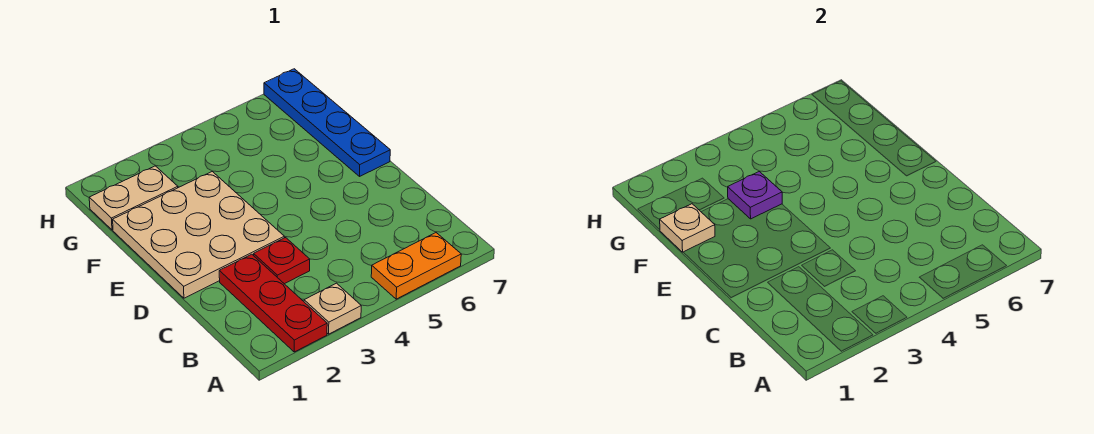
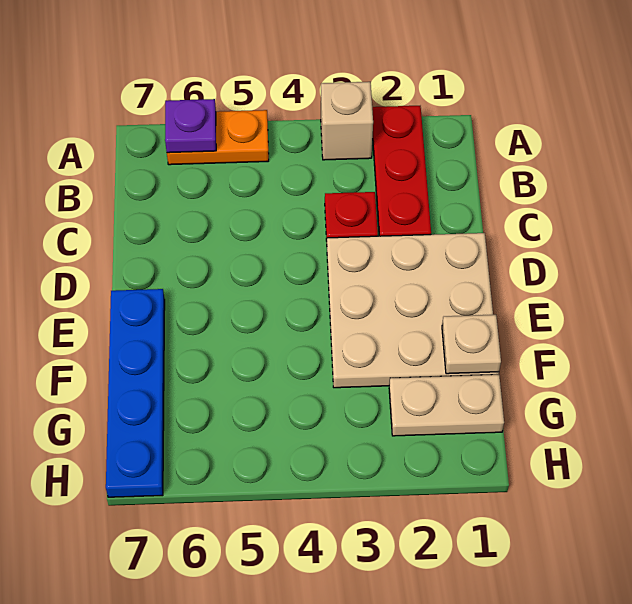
tan 1x1 plate [304,283,361,334] -> tan 1x1 brick [321,82,373,160]
purple 1x1 plate [728,172,782,219] -> purple 1x1 plate moved to [165,99,216,153]

